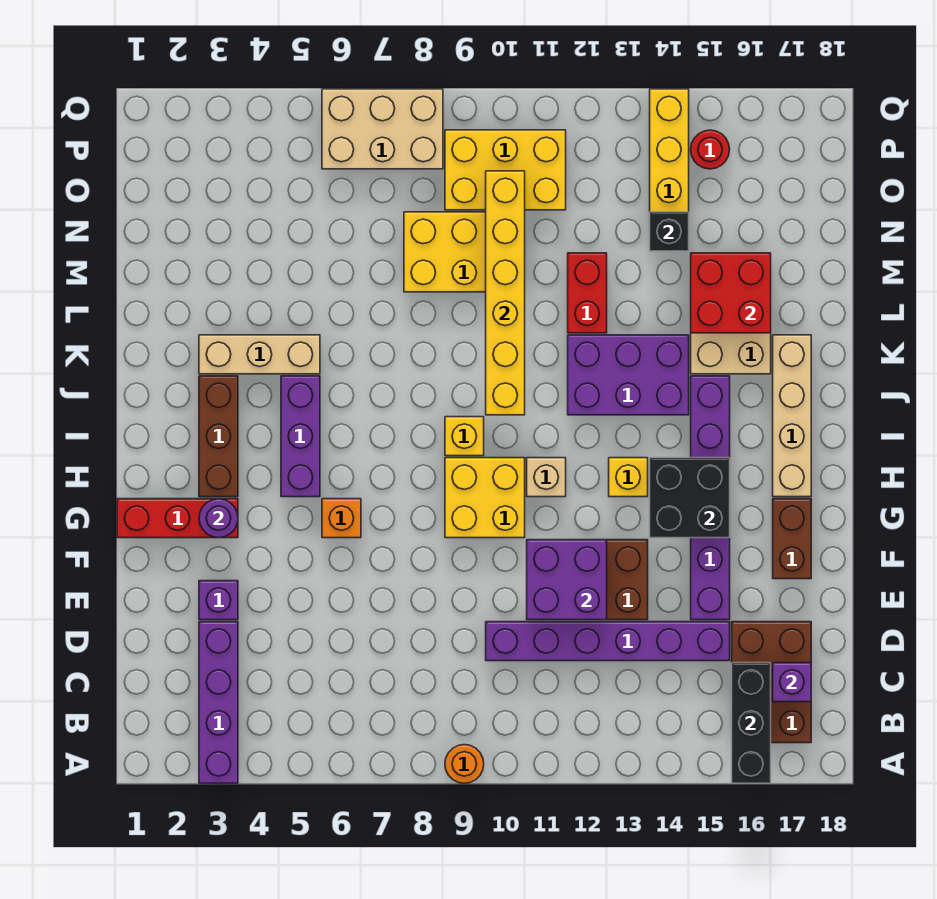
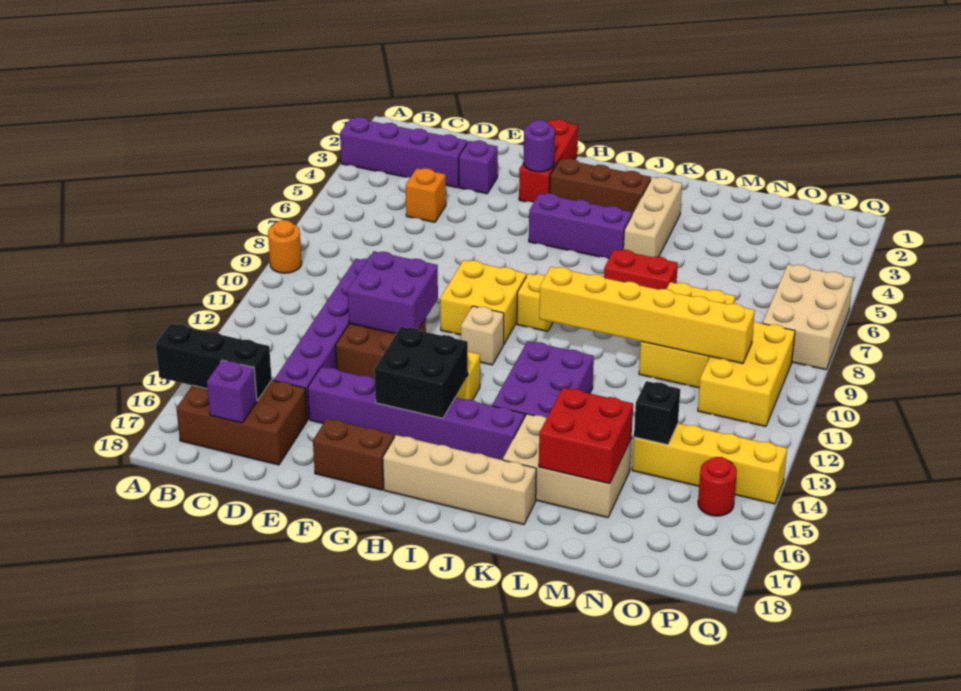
orange 1x1 brick [322,499,361,538] -> orange 1x1 brick moved to [406,168,446,222]
red 1x2 brick [568,253,607,333] -> red 1x2 brick moved to [604,249,678,290]

